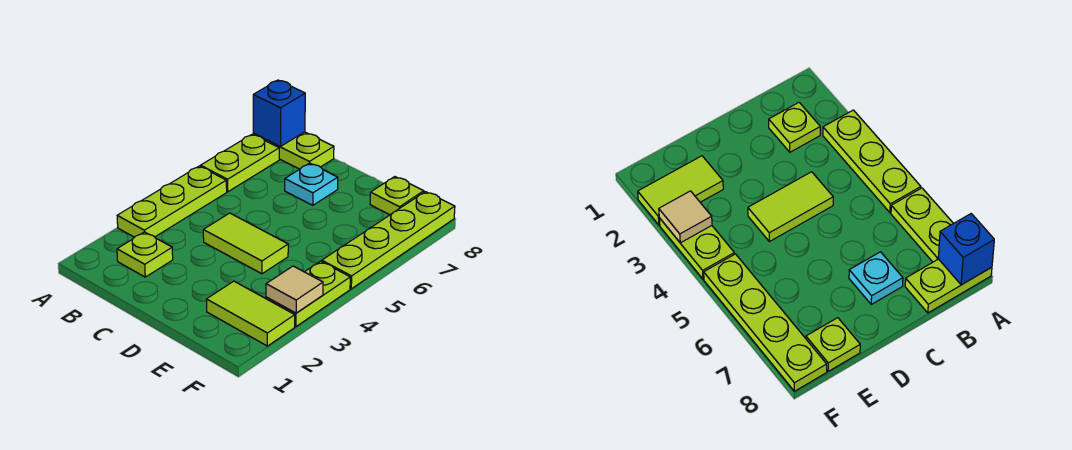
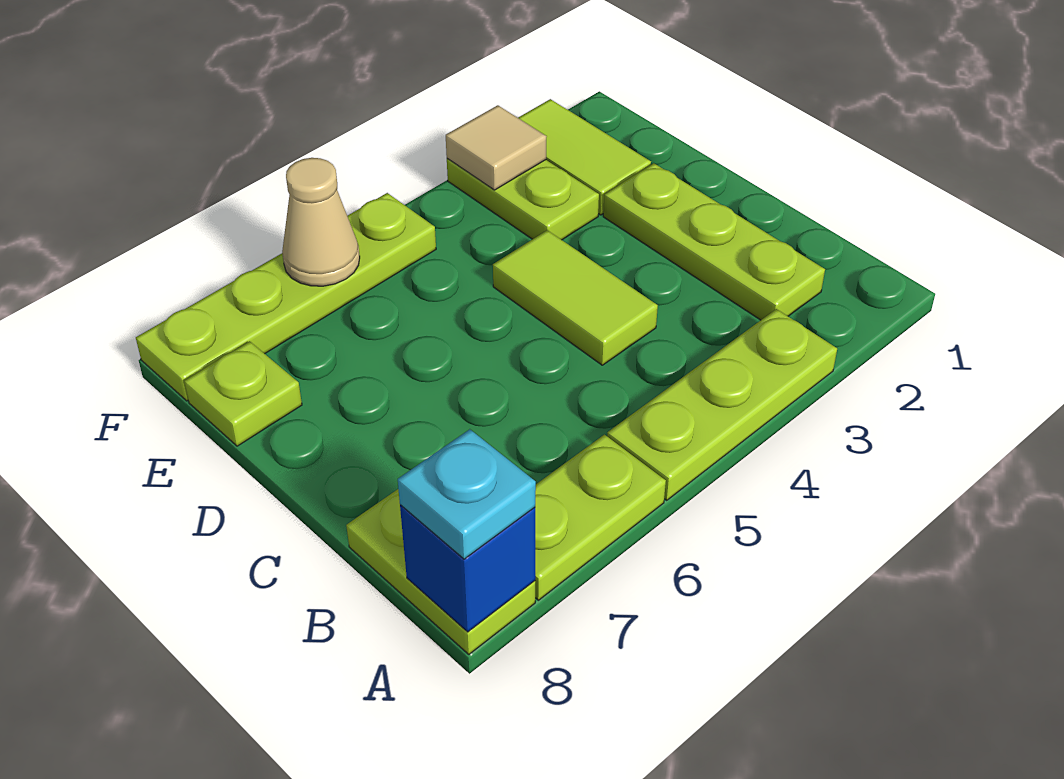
lime 1x1 plate [117,232,173,277] -> lime 1x3 plate [603,163,825,320]
cyan 1x1 plate [285,163,338,205] -> cyan 1x1 plate moved to [398,429,536,559]
lime 1x2 plate [266,261,350,326] -> lime 1x2 plate turned to [447,159,599,240]
none -> tan 1x1 cone [282,158,360,286]

